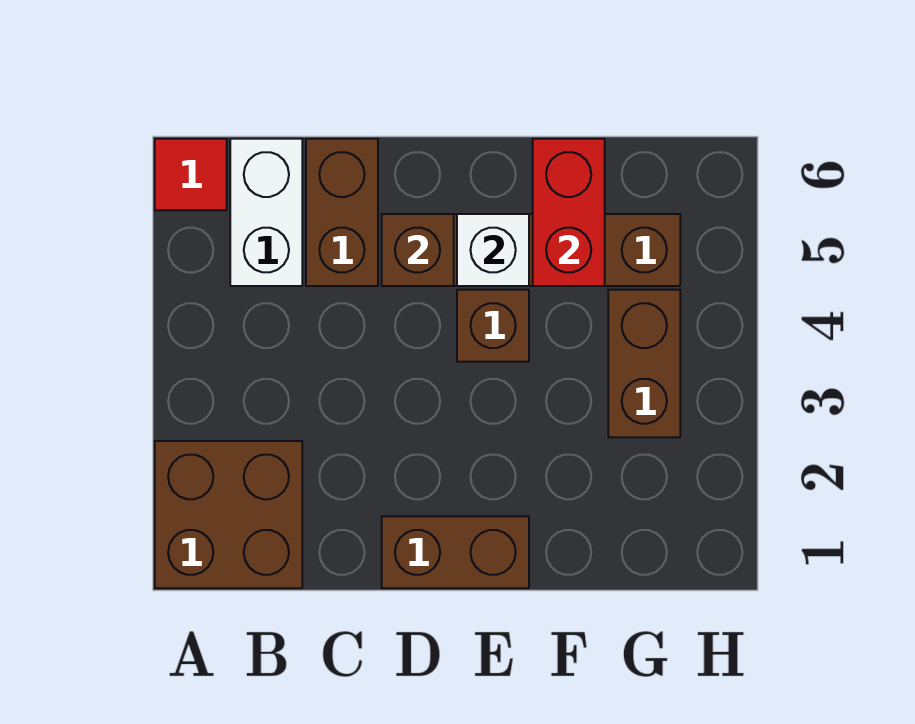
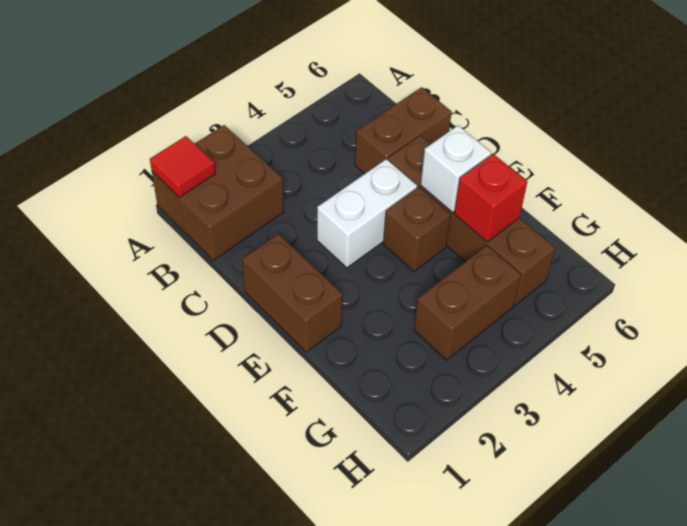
red 1x1 tile [155,139,227,210] -> red 1x1 tile moved to [150,136,215,197]
white 1x2 brick [230,139,302,286] -> white 1x2 brick moved to [317,159,417,268]
brown 1x1 brick [382,214,454,286] -> none
red 1x2 brick [533,139,605,286] -> red 1x1 brick [454,154,527,242]

